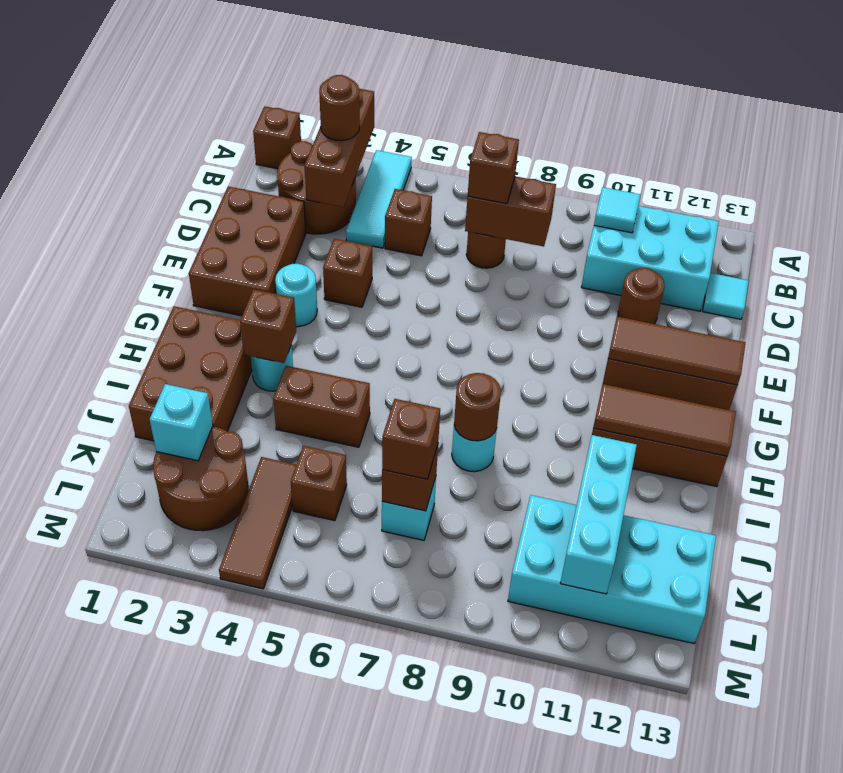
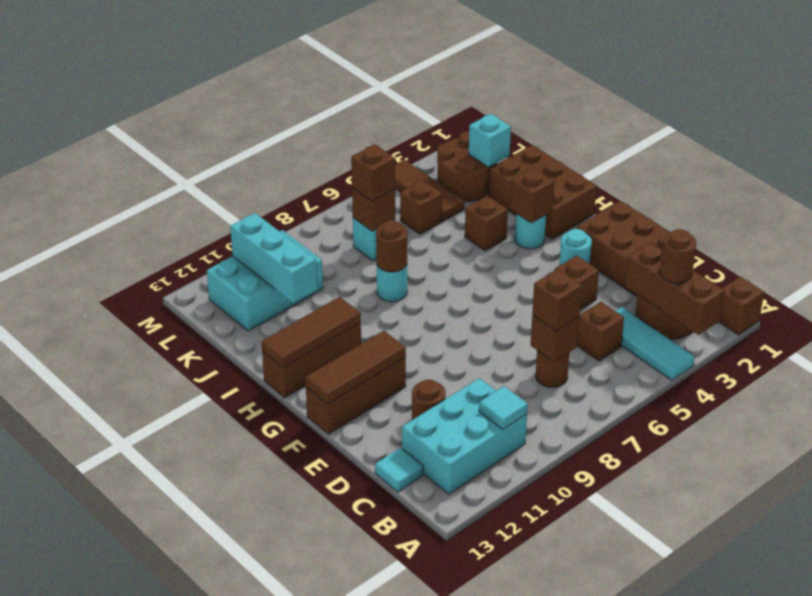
brown 1x2 brick [465,176,556,246] -> brown 1x1 brick [531,315,579,362]
brown 1x2 brick [273,366,370,447] -> brown 1x1 brick [465,196,508,251]
cyan 2x4 brick [508,495,716,644] -> cyan 2x3 brick [207,230,323,331]

